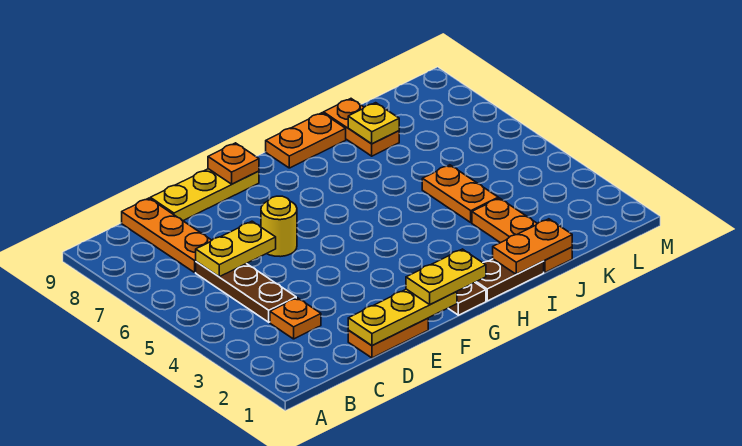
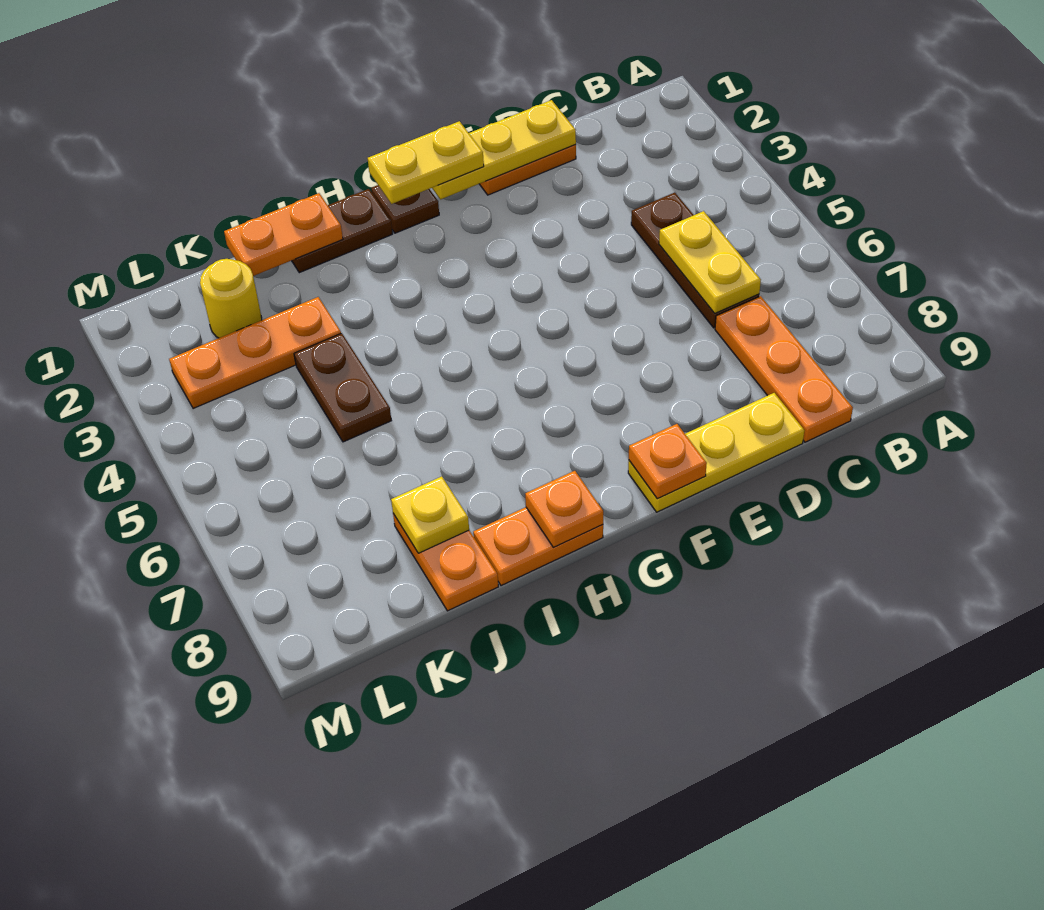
orange 1x1 plate [270,298,321,339] -> orange 1x1 plate moved to [525,471,603,547]
yellow 1x2 plate [196,221,276,277] -> yellow 1x2 plate turned to [659,211,761,313]
yellow 1x1 round brick [261,196,297,257] -> yellow 1x1 round brick moved to [200,259,262,338]
orange 1x3 plate [472,198,572,272] -> orange 1x3 plate turned to [169,297,341,409]
orange 1x2 plate [422,165,498,222] -> brown 1x2 plate [294,333,392,442]

